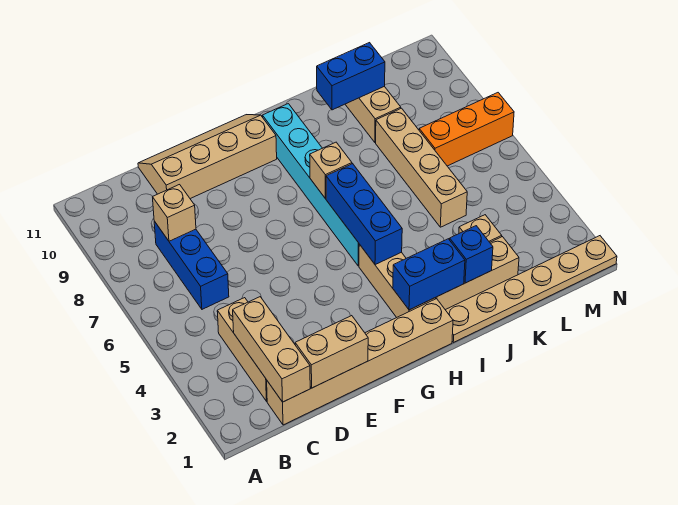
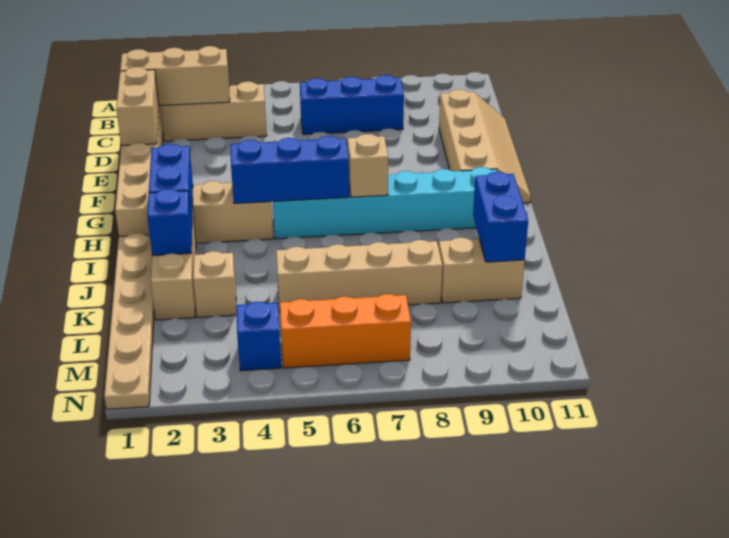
tan 1x1 brick [153,185,196,241] -> none
orange 1x3 brick [419,93,514,166] -> orange 1x3 brick turned to [280,294,411,368]
none -> blue 1x1 brick [236,302,281,371]

